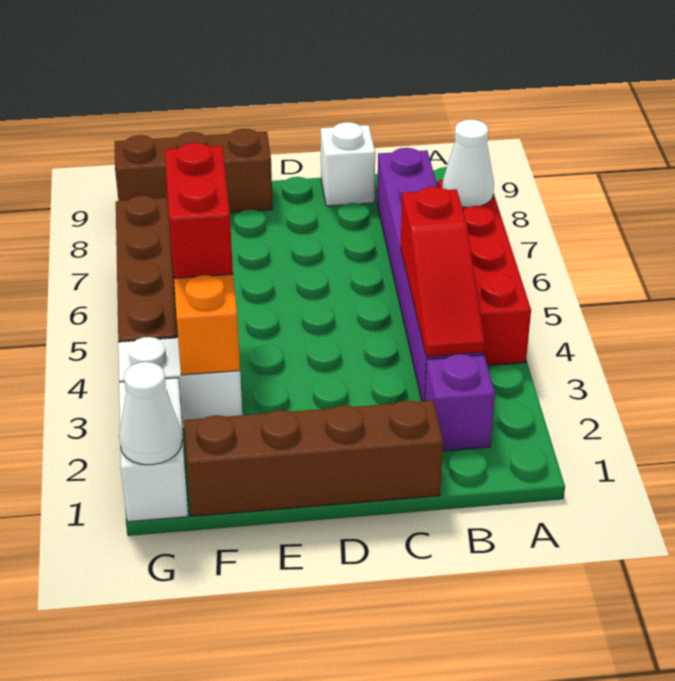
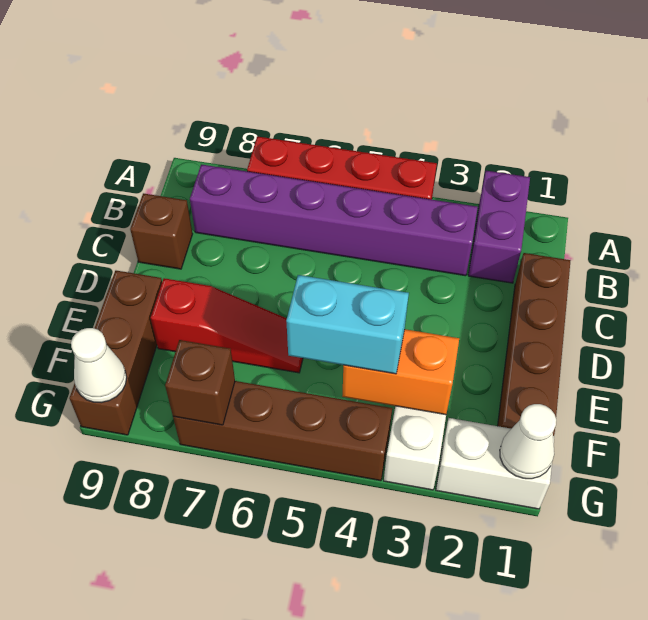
white 1x1 cone [442,119,494,207] -> white 1x1 cone moved to [71,328,127,403]
purple 1x1 brick [425,354,495,451] -> purple 1x2 brick [468,171,530,283]
red 1x3 slope [401,187,484,357] -> red 1x3 slope moved to [151,278,303,373]
white 1x1 brick [321,122,375,206] -> brown 1x1 brick [130,193,192,269]
red 1x2 brick [165,143,233,278] -> cyan 1x2 brick [286,275,409,374]
none -> brown 1x1 brick [165,340,235,425]

